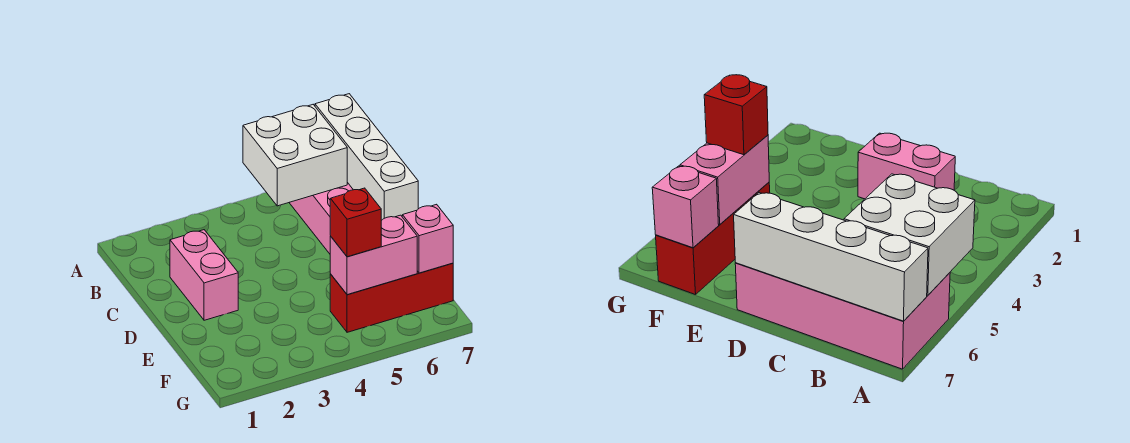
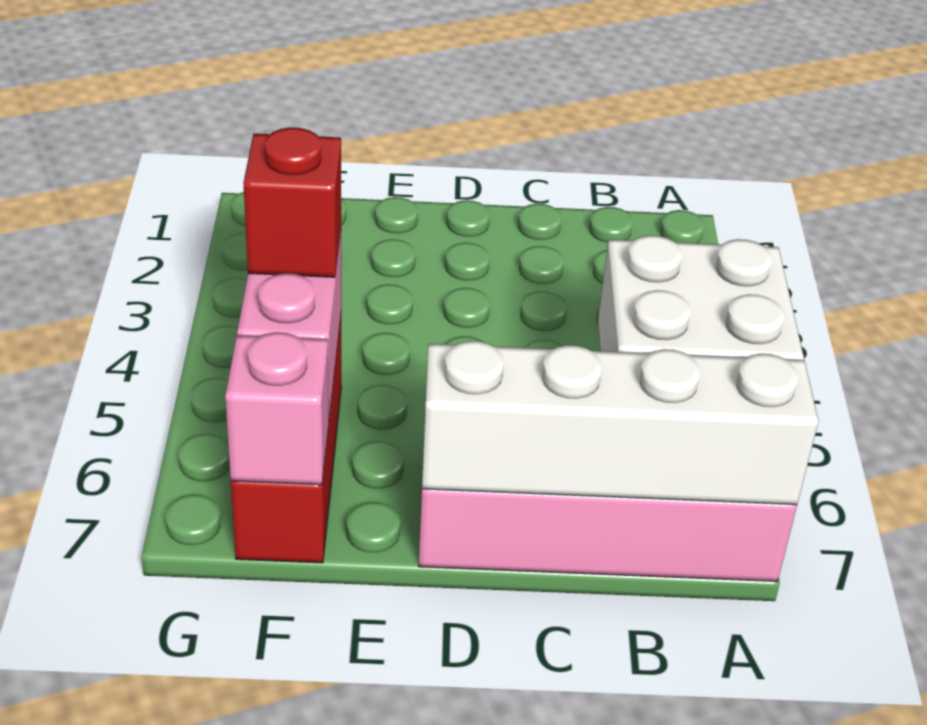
pink 1x2 brick [170,230,238,320] -> none

